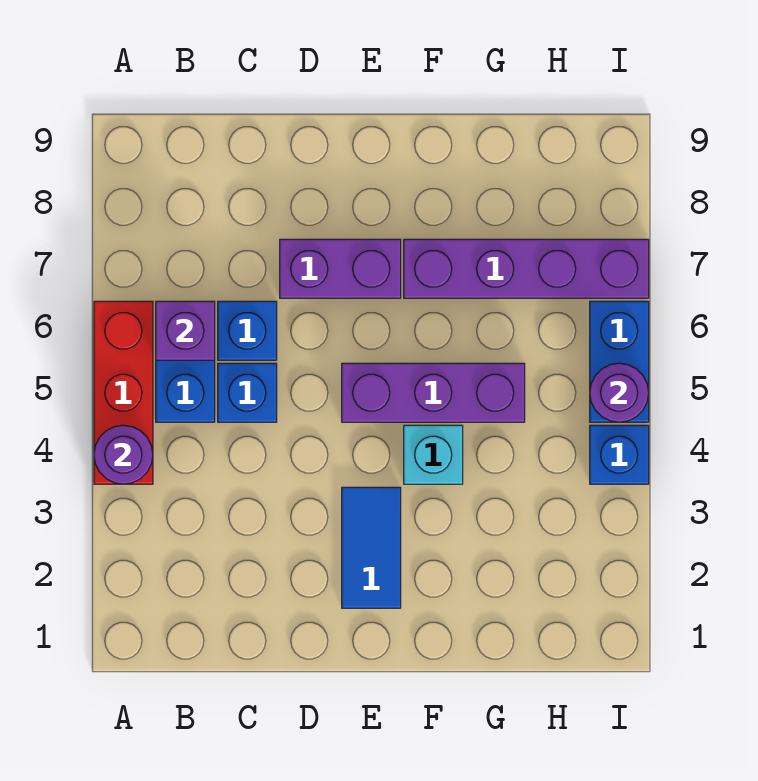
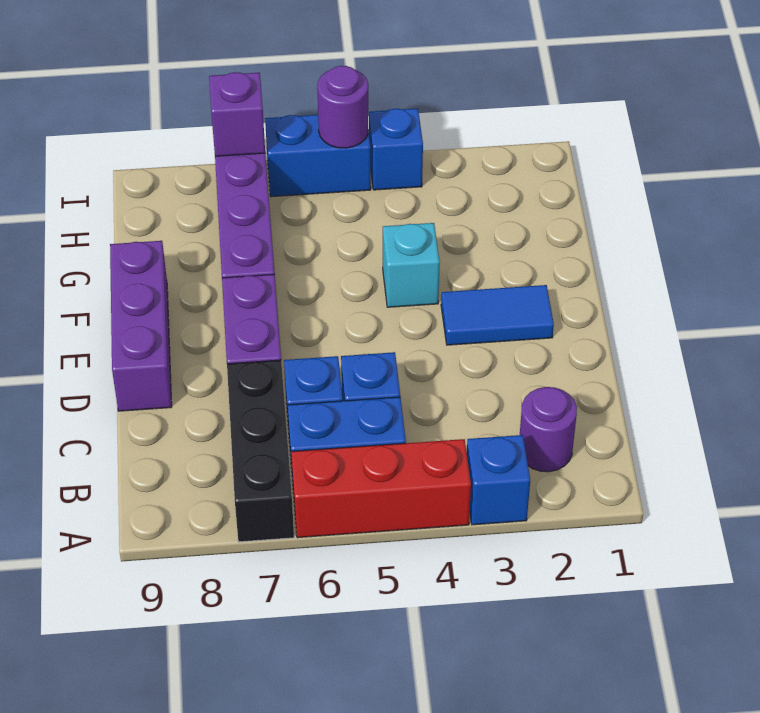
none -> blue 1x1 brick [467,435,530,525]
purple 1x1 round brick [94,425,153,484] -> purple 1x1 round brick moved to [520,387,577,472]
none -> black 1x3 brick [227,360,294,542]
purple 1x1 brick [156,301,215,360] -> purple 1x1 brick moved to [209,72,265,156]
purple 1x3 brick [342,363,525,422] -> purple 1x3 brick moved to [110,241,172,411]

